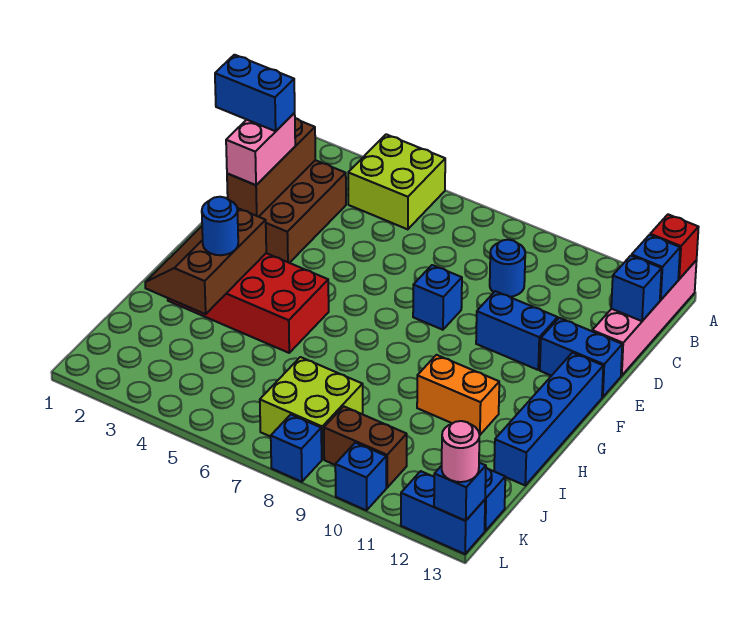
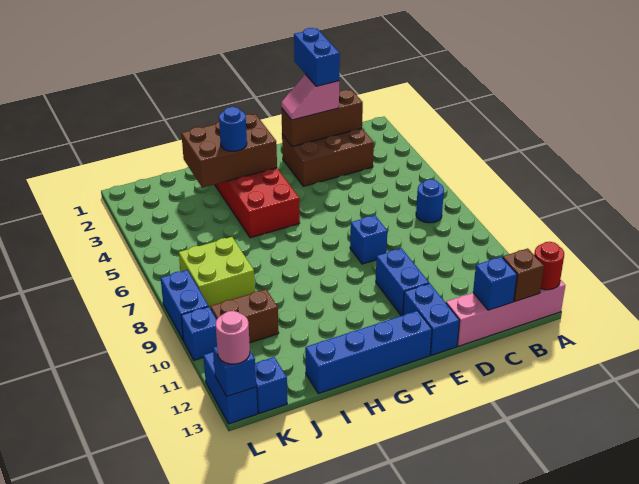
lime 2x2 brick [348,134,445,229] -> none
red 1x1 brick [650,214,699,279] -> red 1x1 round brick [534,242,564,290]
blue 1x1 brick [632,235,680,300] -> brown 1x1 brick [503,248,544,301]
blue 1x1 round brick [490,240,525,297] -> blue 1x1 round brick moved to [416,179,444,223]
pink 1x2 brick [226,113,295,185] -> pink 1x2 slope [281,74,339,120]
brown 2x3 slope [145,208,266,314] -> brown 2x3 brick [181,114,277,188]
orange 1x2 brick [417,355,499,435] -> none
brown 1x2 brick [324,406,407,488] -> brown 1x2 brick turned to [210,289,279,343]
blue 1x1 brick [271,415,322,482] -> blue 1x2 brick [161,270,209,341]

